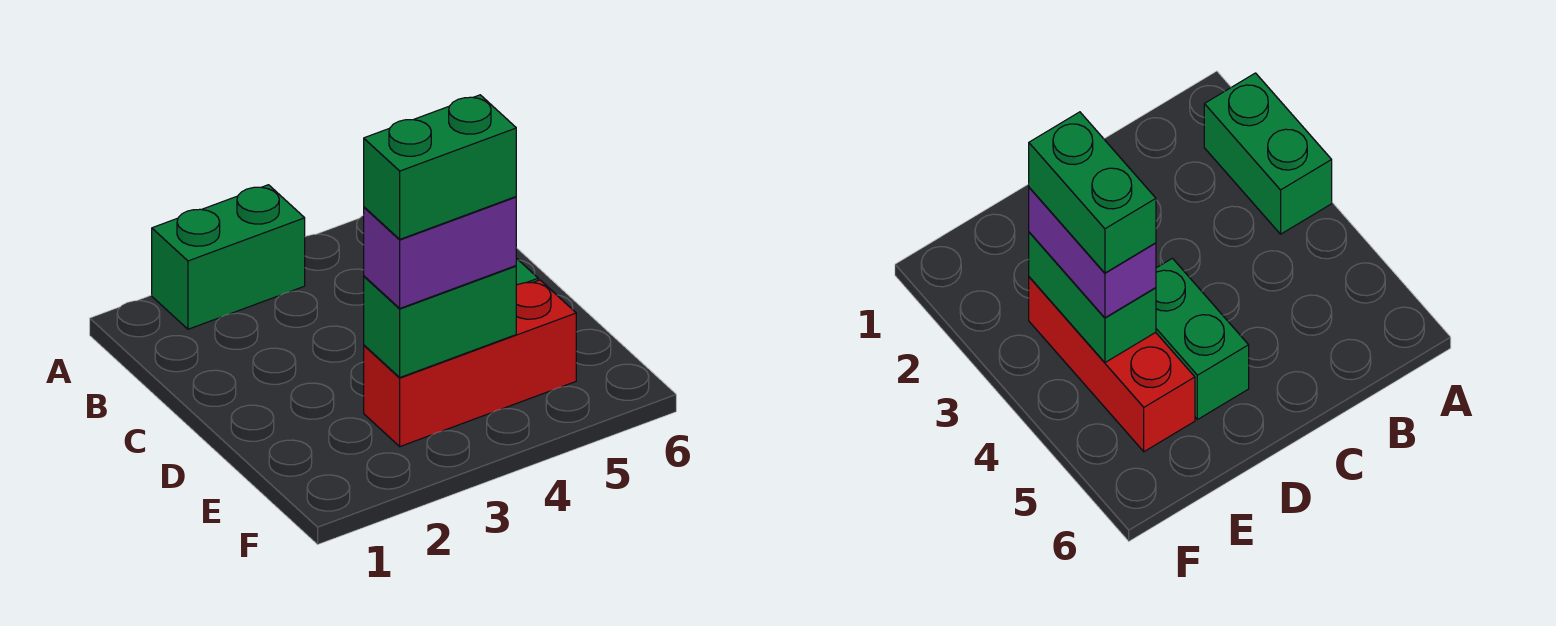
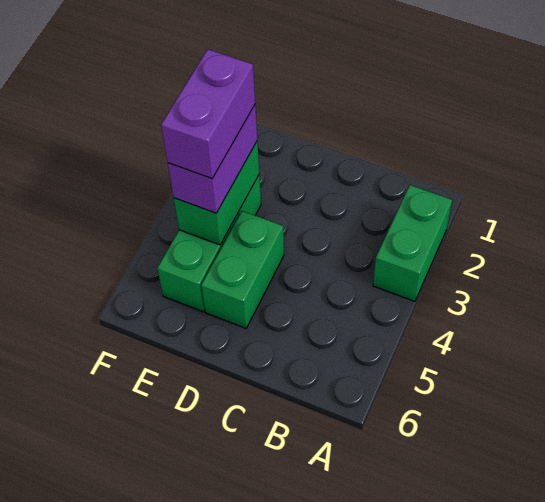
red 1x3 brick [364,280,576,447] -> green 1x3 brick [157,175,261,312]
green 1x2 brick [364,95,516,239] -> purple 1x2 brick [161,49,255,178]

